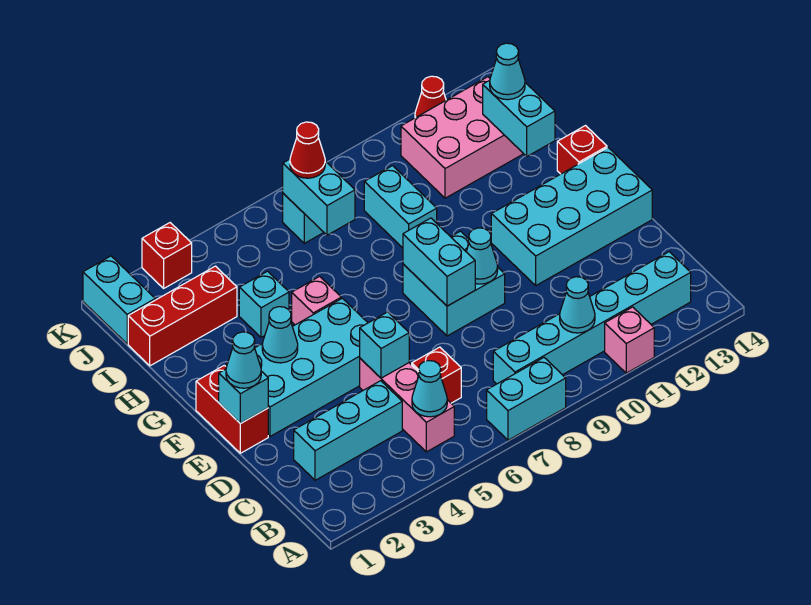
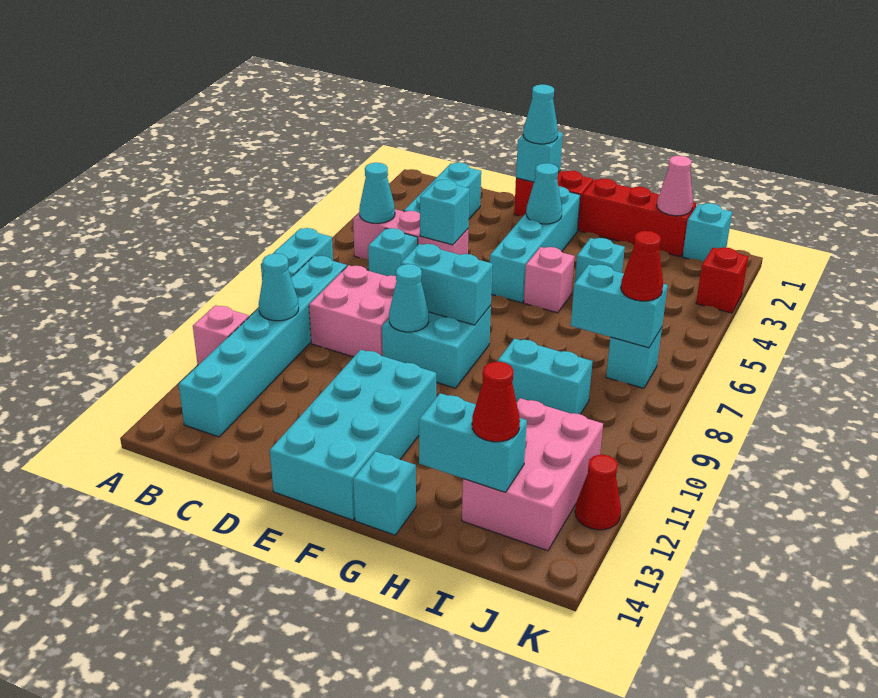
red 1x1 brick [412,347,461,403] -> cyan 1x1 brick [368,228,418,276]
none -> pink 2x2 brick [309,265,397,357]
cyan 2x4 brick [226,298,368,436] -> cyan 1x4 brick [490,186,580,303]
red 1x1 brick [557,126,607,174] -> cyan 1x1 brick [353,451,416,535]
red 1x3 brick [128,266,237,366] -> red 1x3 brick turned to [580,178,696,257]
none -> pink 1x1 cone [657,156,693,216]
cyan 1x1 cone [490,43,525,100] -> red 1x1 cone [472,362,520,442]
cyan 1x2 brick [83,256,155,344] -> cyan 1x1 brick [683,203,732,262]

